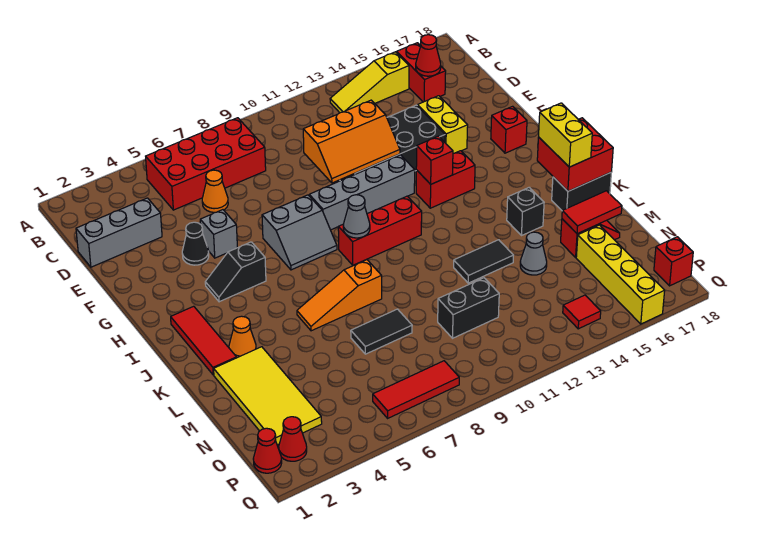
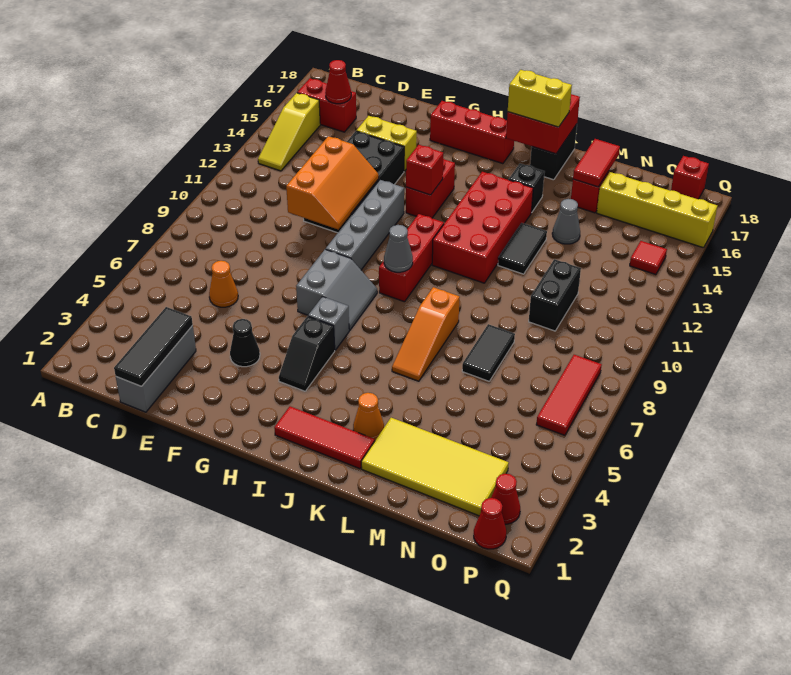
red 2x4 brick [146,118,266,210] -> red 2x4 brick moved to [432,172,533,283]
none -> black 1x3 tile [114,307,193,386]
grey 1x1 brick [200,210,237,258] -> grey 1x1 brick moved to [308,297,349,350]
red 1x1 brick [491,106,527,153] -> red 1x3 brick [430,101,514,164]

